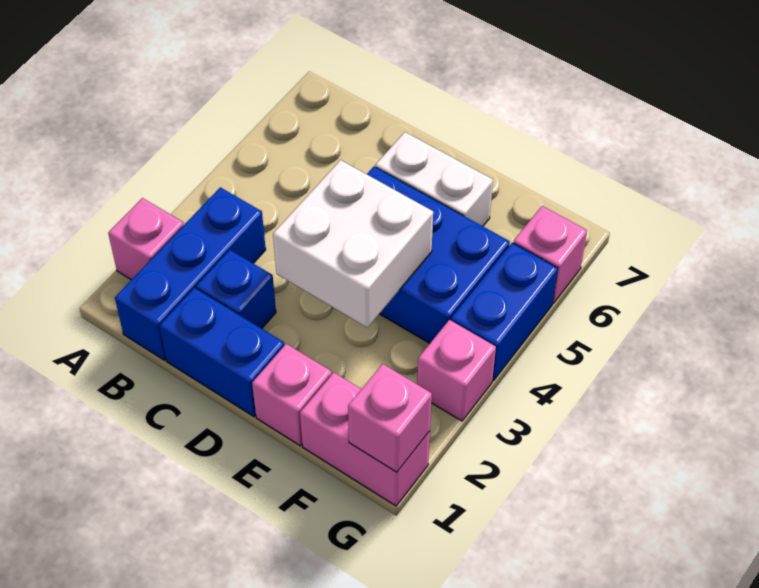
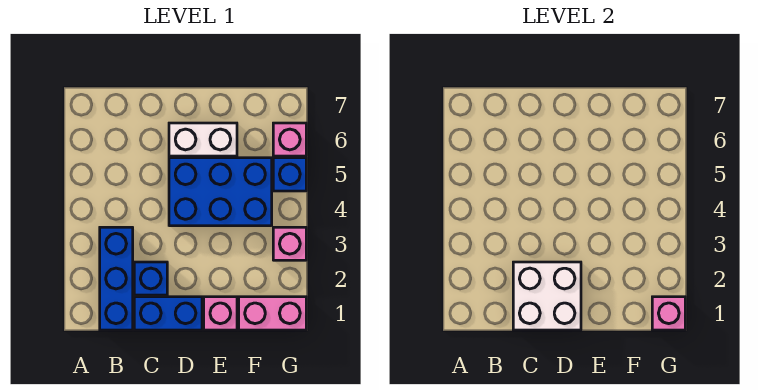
pink 1x1 brick [108,198,184,280] -> none
white 2x2 brick [273,160,433,328] -> white 2x2 brick moved to [513,262,581,330]
blue 1x2 brick [451,243,558,381] -> blue 1x1 brick [273,158,306,191]

